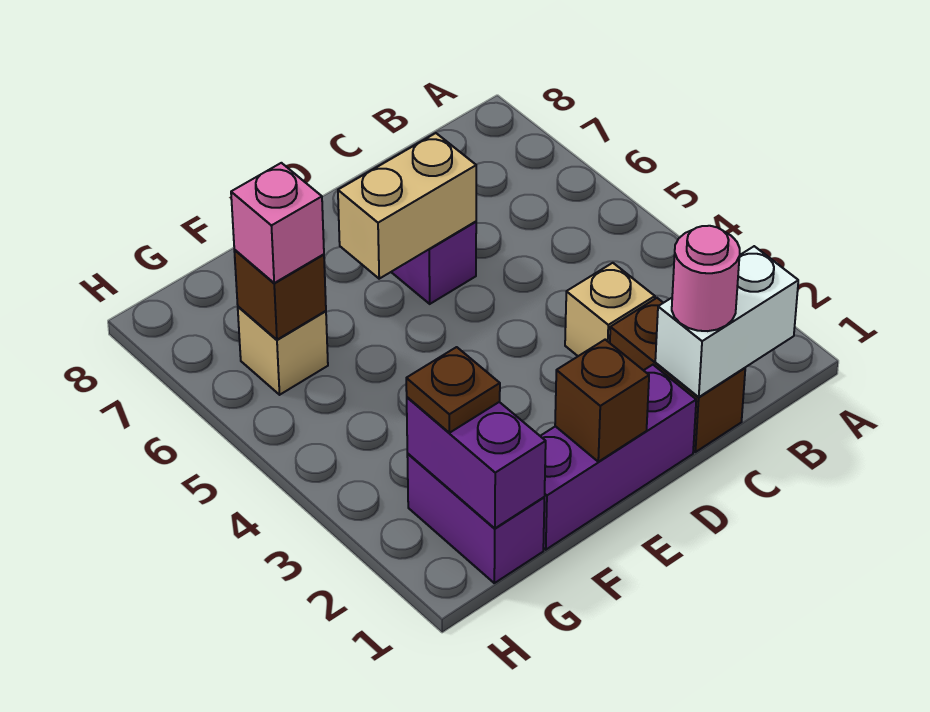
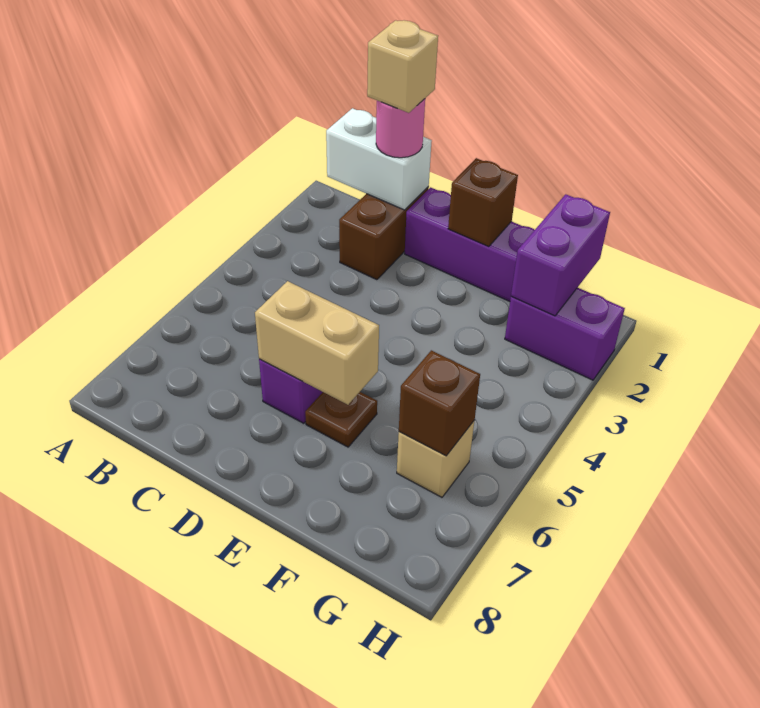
tan 1x1 brick [565,263,655,356] -> tan 1x1 brick moved to [367,20,438,113]
purple 1x2 brick [407,454,544,583] -> purple 1x2 brick turned to [505,288,625,380]
brown 1x1 plate [406,347,500,433] -> brown 1x1 plate moved to [305,392,377,447]
pink 1x1 brick [231,163,324,283] -> none

